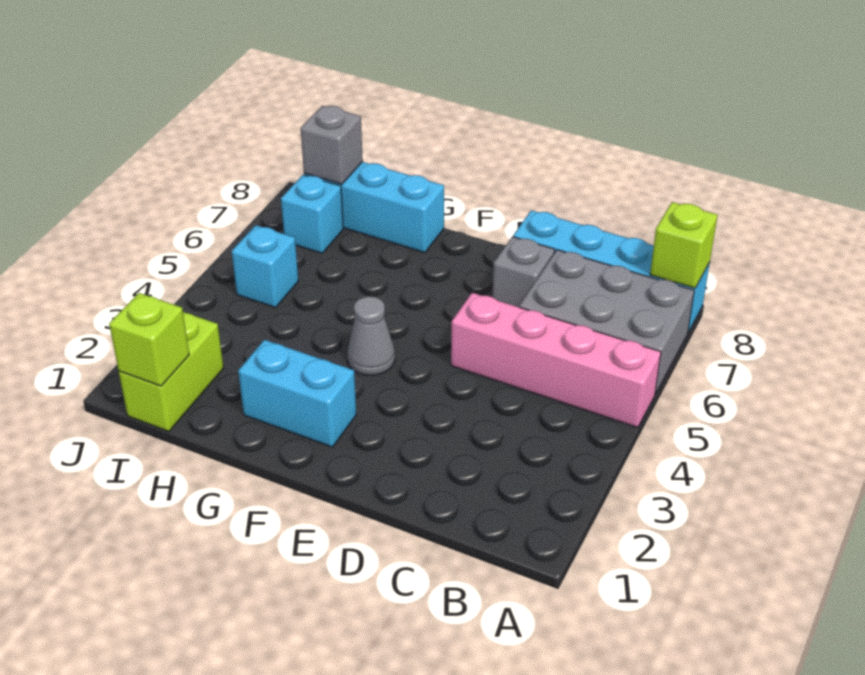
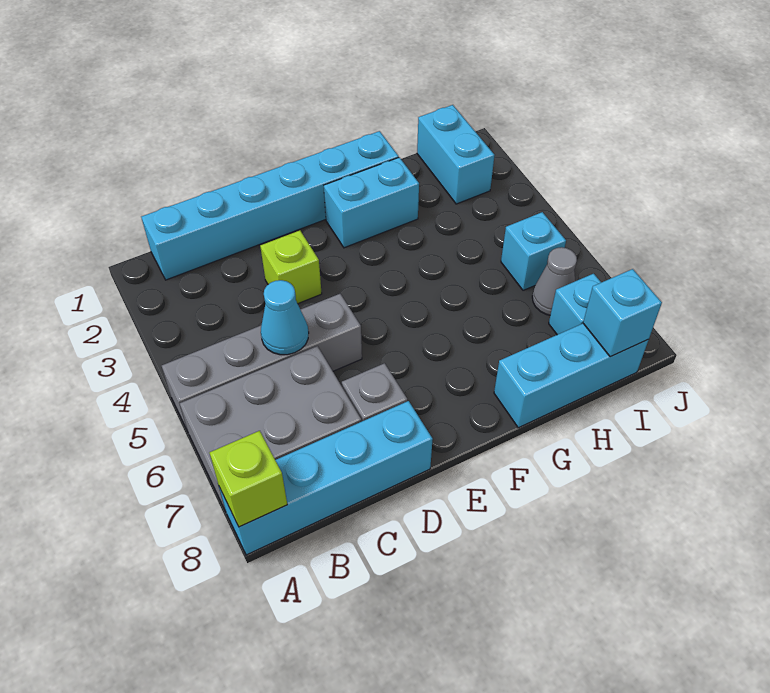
pink 1x4 brick [451,293,661,427] -> grey 1x4 brick [162,294,362,431]
none -> cyan 1x6 brick [141,131,399,280]
none -> cyan 1x1 cone [261,280,309,355]
grey 1x1 cone [347,296,395,375] -> grey 1x1 cone moved to [532,247,577,315]
lime 1x2 brick [119,312,223,431] -> cyan 1x2 brick [417,105,495,204]
lime 1x1 brick [109,293,189,386] -> lime 1x1 brick moved to [260,230,322,304]
grey 1x1 brick [301,106,363,184] -> cyan 1x1 brick [583,269,662,357]

